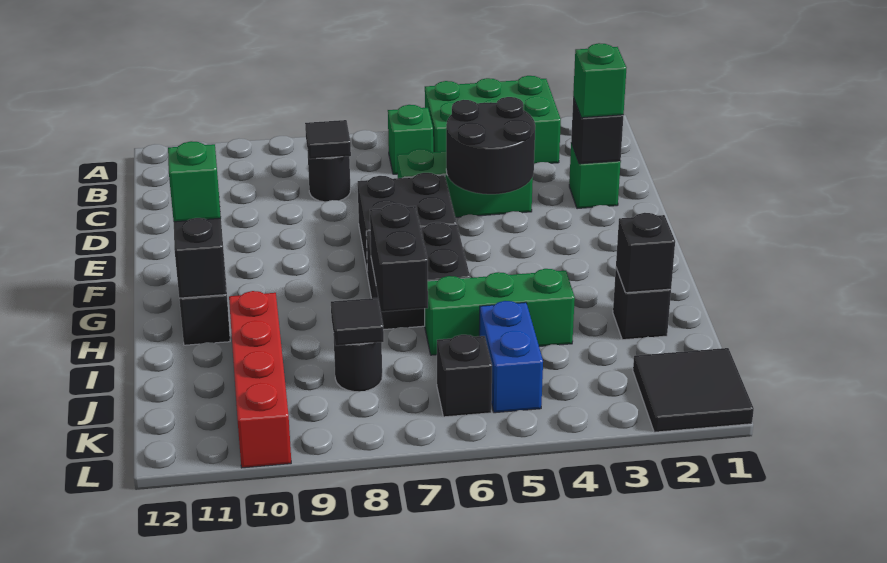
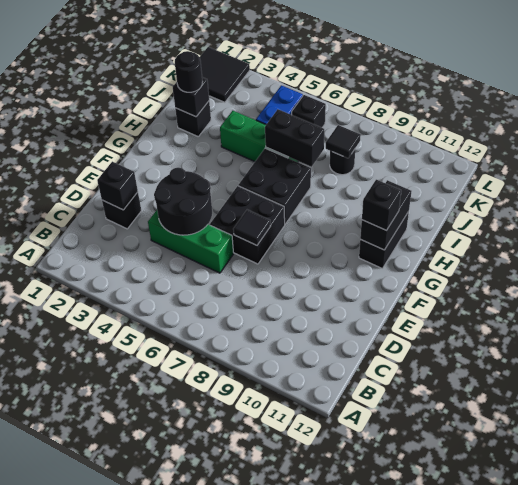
green 2x3 brick [425,76,561,164] -> none
green 1x1 brick [388,105,433,174] -> none
black 1x1 round brick [307,150,351,202] -> black 1x1 round brick moved to [175,51,203,92]
black 1x1 tile [305,120,351,159] -> black 1x1 tile moved to [233,210,270,245]
green 1x1 brick [569,143,621,209] -> black 1x1 brick [102,192,141,229]
green 1x1 brick [573,43,626,118] -> none
green 1x1 brick [168,141,221,222] -> black 1x1 brick [362,180,401,231]
black 1x2 brick [370,204,428,312] -> black 1x2 brick turned to [265,109,324,167]
red 1x4 brick [229,291,291,468] -> none

